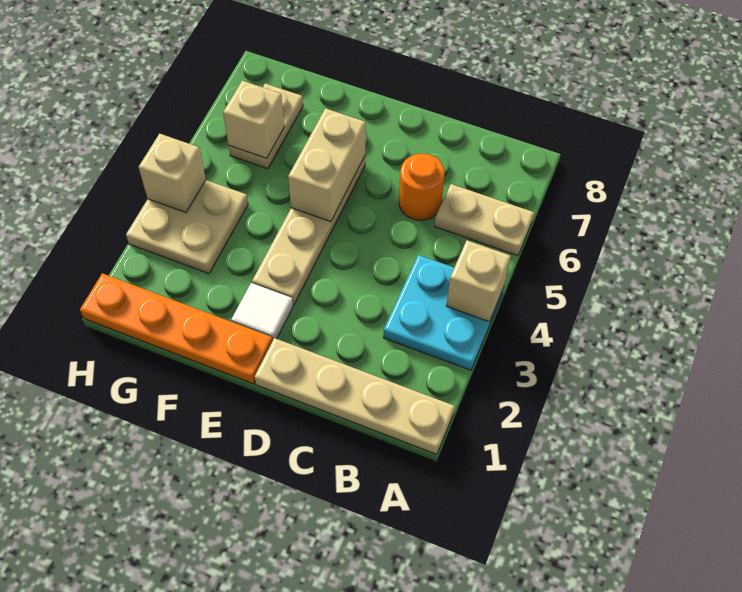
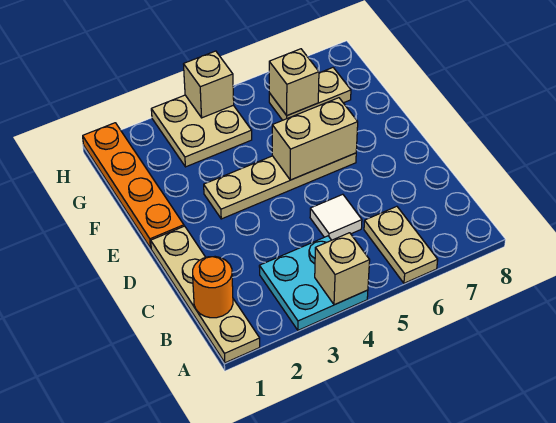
orange 1x1 round brick [399,154,445,220] -> orange 1x1 round brick moved to [193,257,233,318]
white 1x1 tile [231,283,293,340] -> white 1x1 tile moved to [310,194,362,240]

